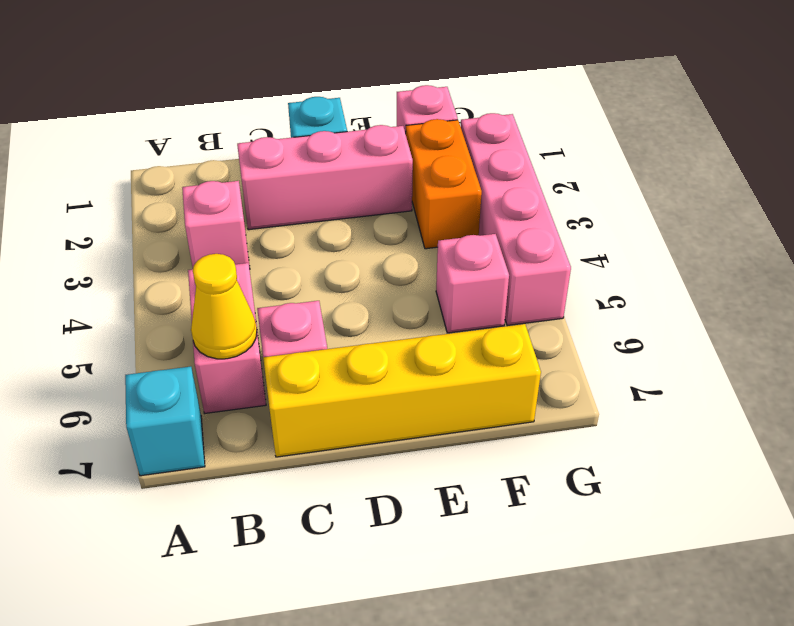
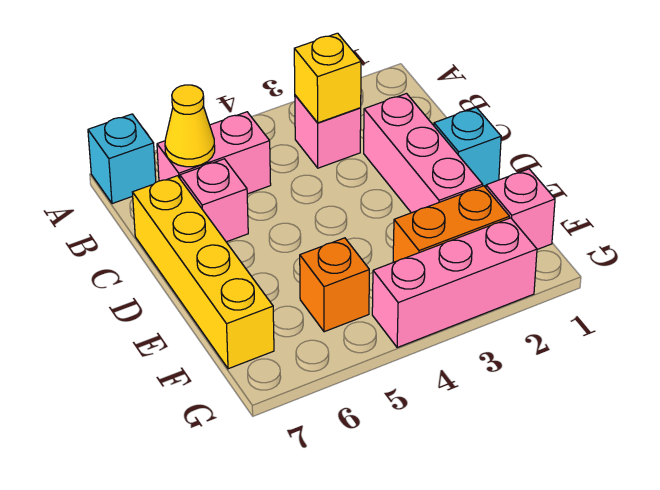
none -> yellow 1x1 brick [294,33,361,123]
pink 1x1 brick [436,234,509,333] -> orange 1x1 brick [300,238,369,332]
pink 1x4 brick [461,113,571,326] -> pink 1x3 brick [372,218,537,347]

